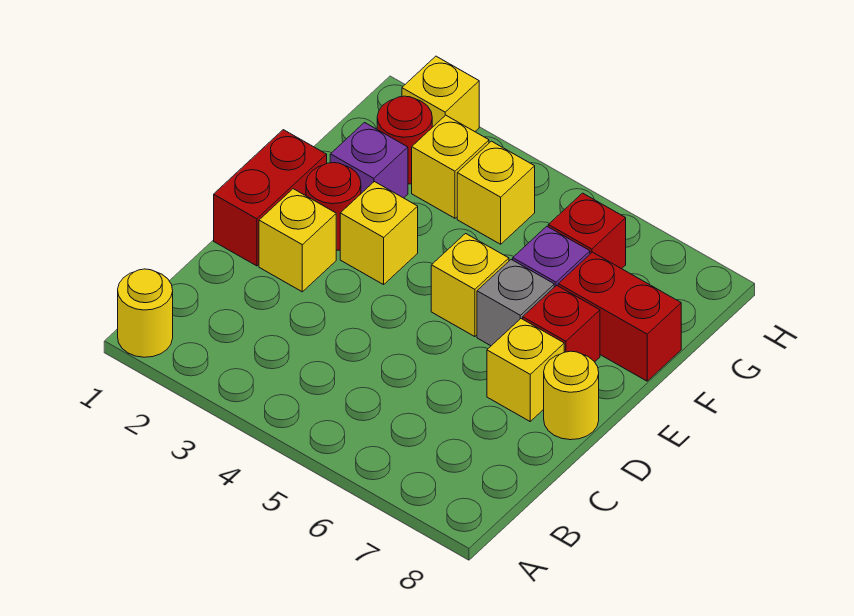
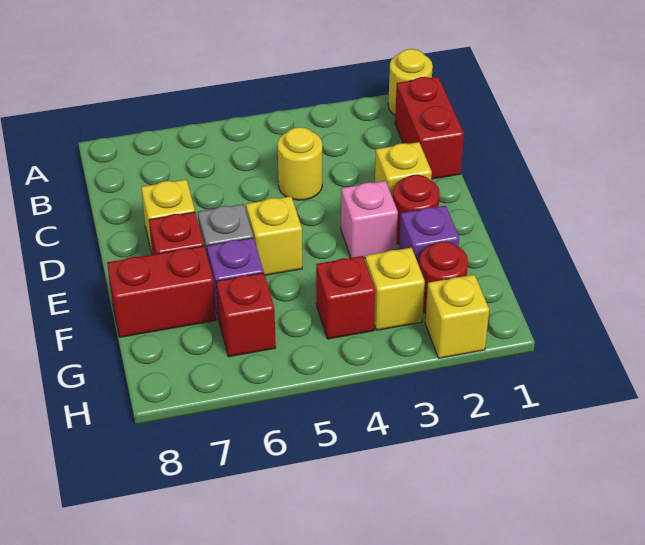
red 1x2 brick [214,130,327,266] -> red 1x2 brick moved to [395,77,464,179]
yellow 1x1 round brick [544,351,599,440] -> yellow 1x1 round brick moved to [278,127,322,200]
yellow 1x1 brick [340,182,418,285] -> pink 1x1 brick [341,181,398,258]
yellow 1x1 brick [457,141,535,244] -> red 1x1 brick [316,256,375,339]

